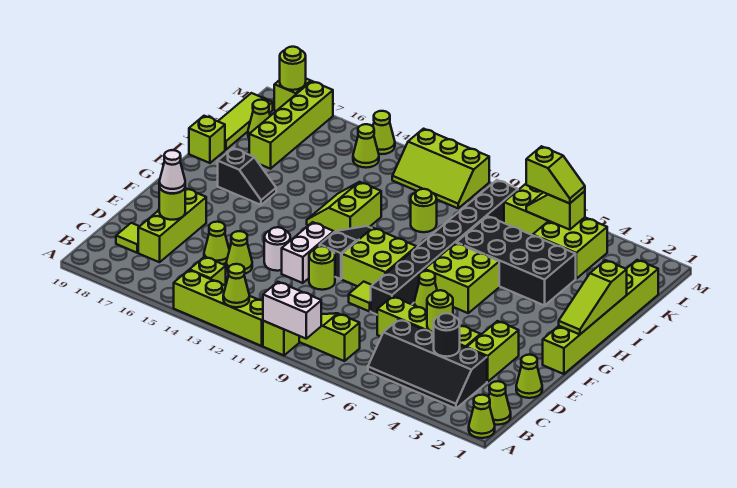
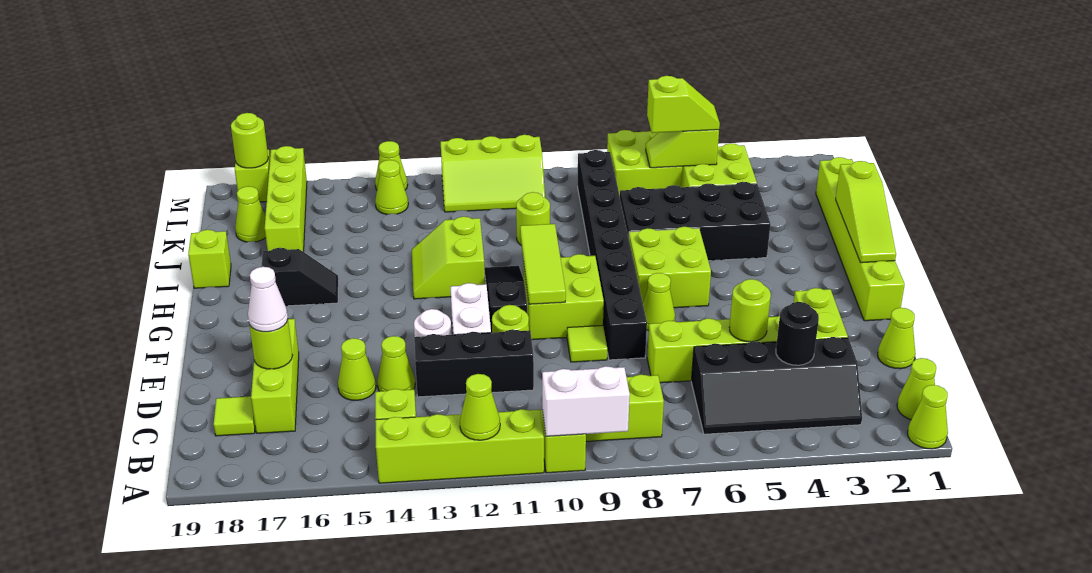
none -> black 1x3 brick [414,329,534,397]
lime 1x3 tile [218,93,273,150] -> lime 1x3 tile moved to [520,224,566,304]

